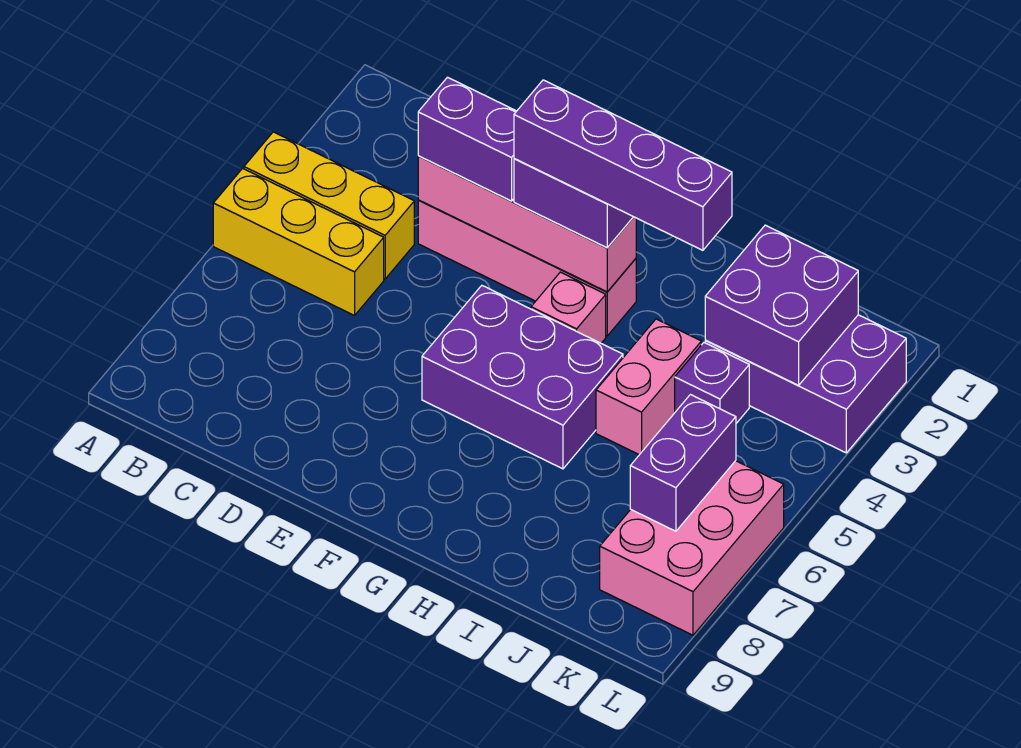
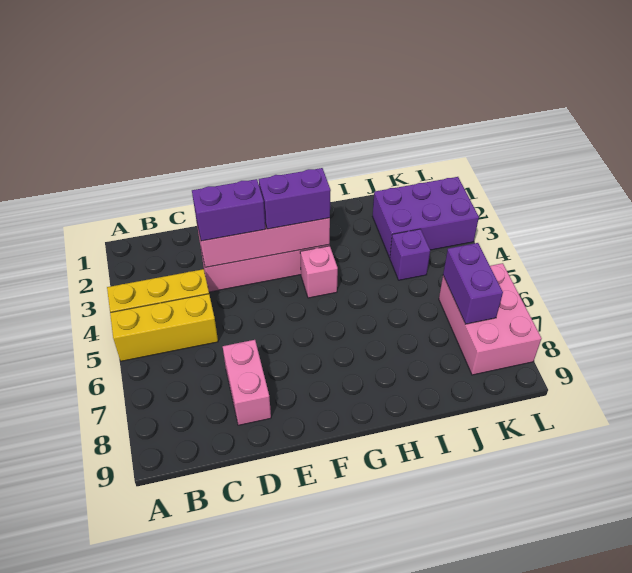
purple 1x4 brick [514,80,732,250] -> none
purple 2x3 brick [422,286,623,469] -> none
pink 1x2 brick [596,319,701,455] -> pink 1x2 brick moved to [223,340,271,425]
purple 2x2 brick [705,225,858,385] -> none

